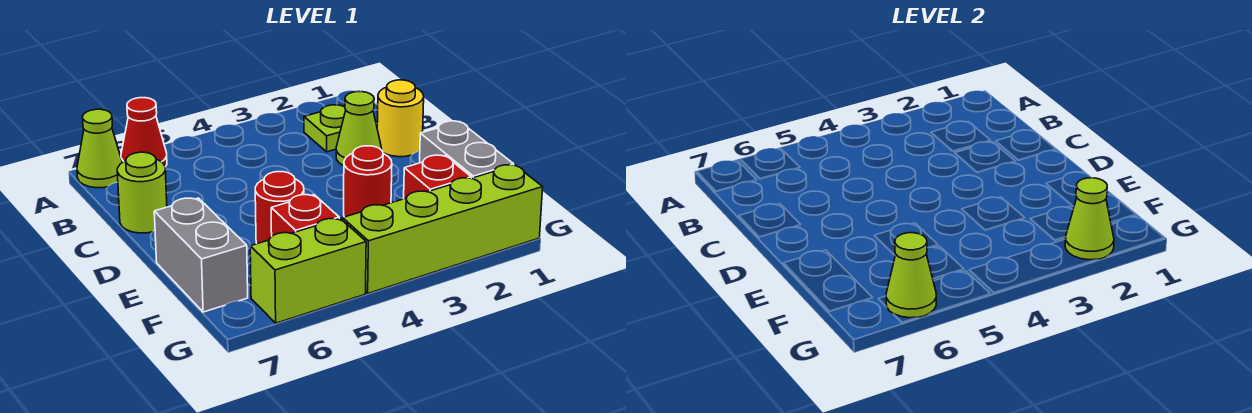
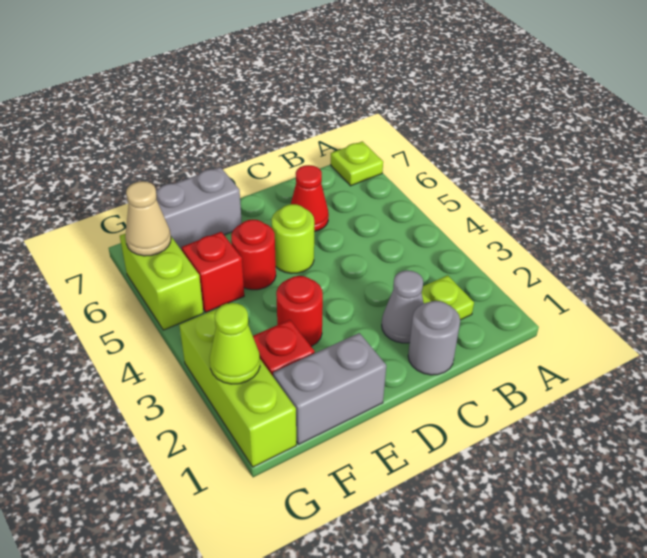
red 1x1 cone [121,98,167,167] -> red 1x1 cone moved to [291,165,329,232]
lime 1x1 cone [77,109,122,188] -> lime 1x1 plate [331,141,383,186]
yellow 1x1 round brick [377,80,424,157] -> grey 1x1 round brick [408,301,460,375]
lime 1x1 cone [336,92,382,166] -> grey 1x1 cone [382,270,424,343]
lime 1x1 round brick [117,152,167,233] -> lime 1x1 round brick moved to [271,204,314,274]
lime 1x4 brick [343,165,543,293] -> lime 1x3 brick [179,309,296,467]
lime 1x1 cone [886,233,936,318] -> tan 1x1 cone [125,181,171,256]

